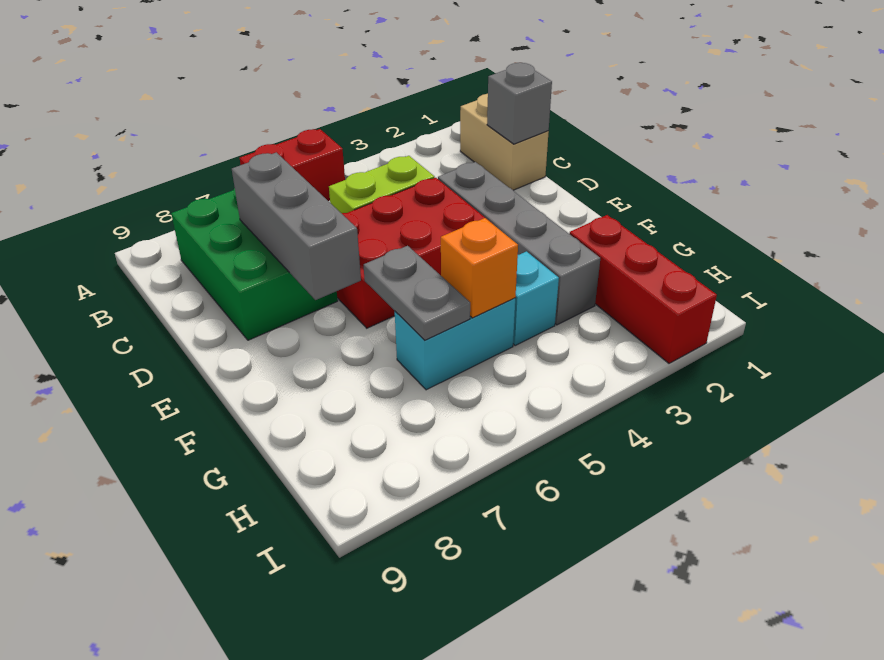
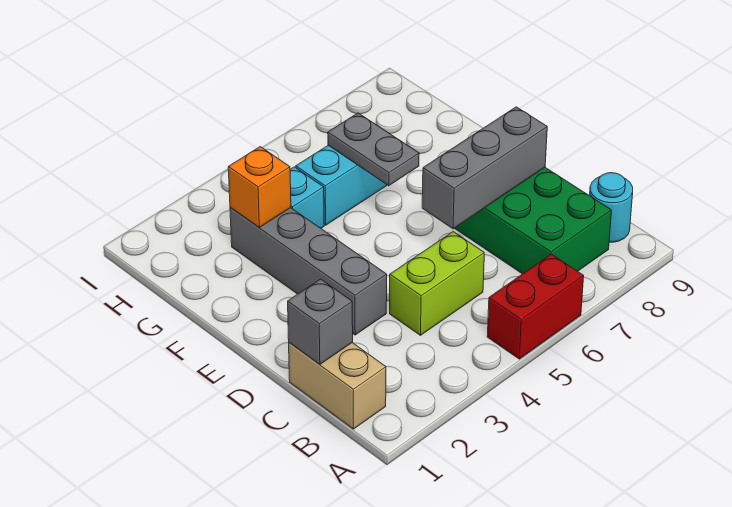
none -> cyan 1x1 round brick [590,173,633,242]
grey 1x3 brick [232,152,361,300] -> grey 1x3 brick turned to [422,107,547,229]
red 2x3 brick [337,178,489,328] -> none
red 1x3 brick [569,215,717,363] -> none
orange 1x1 brick [441,218,518,318] -> orange 1x1 brick moved to [228,147,291,227]

